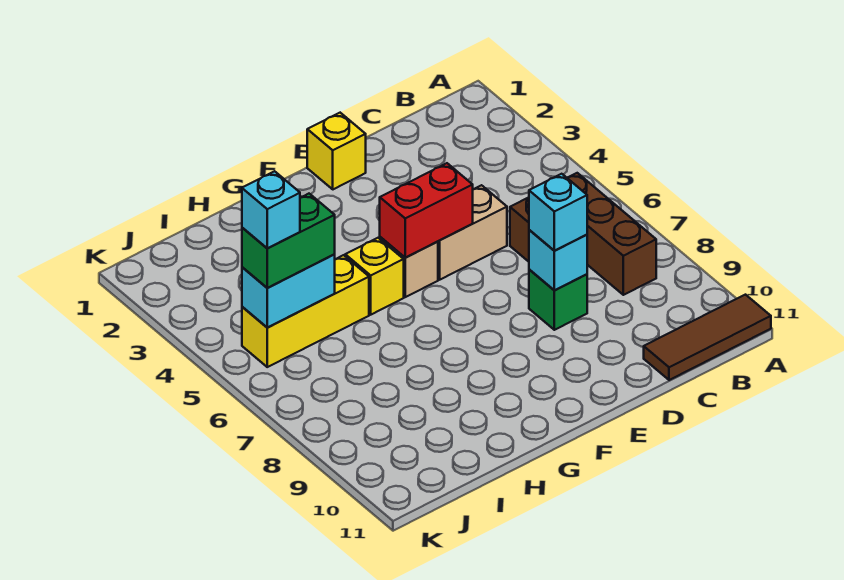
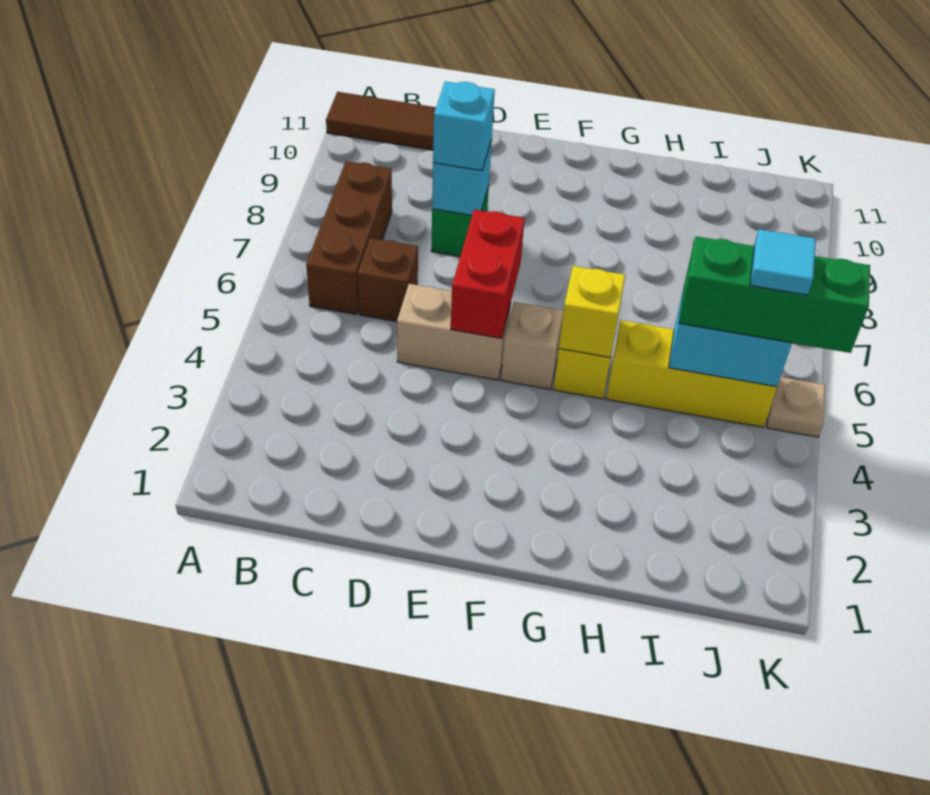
yellow 1x1 brick [307,113,366,189] -> yellow 1x1 brick moved to [559,266,625,358]
red 1x2 brick [380,163,473,258] -> red 1x2 brick turned to [451,210,525,338]
green 1x2 brick [242,194,335,288] -> green 1x3 brick [679,236,870,353]
cyan 1x1 brick [242,171,300,248] -> cyan 1x1 tile [750,229,816,295]
none -> tan 1x1 plate [767,377,825,437]

